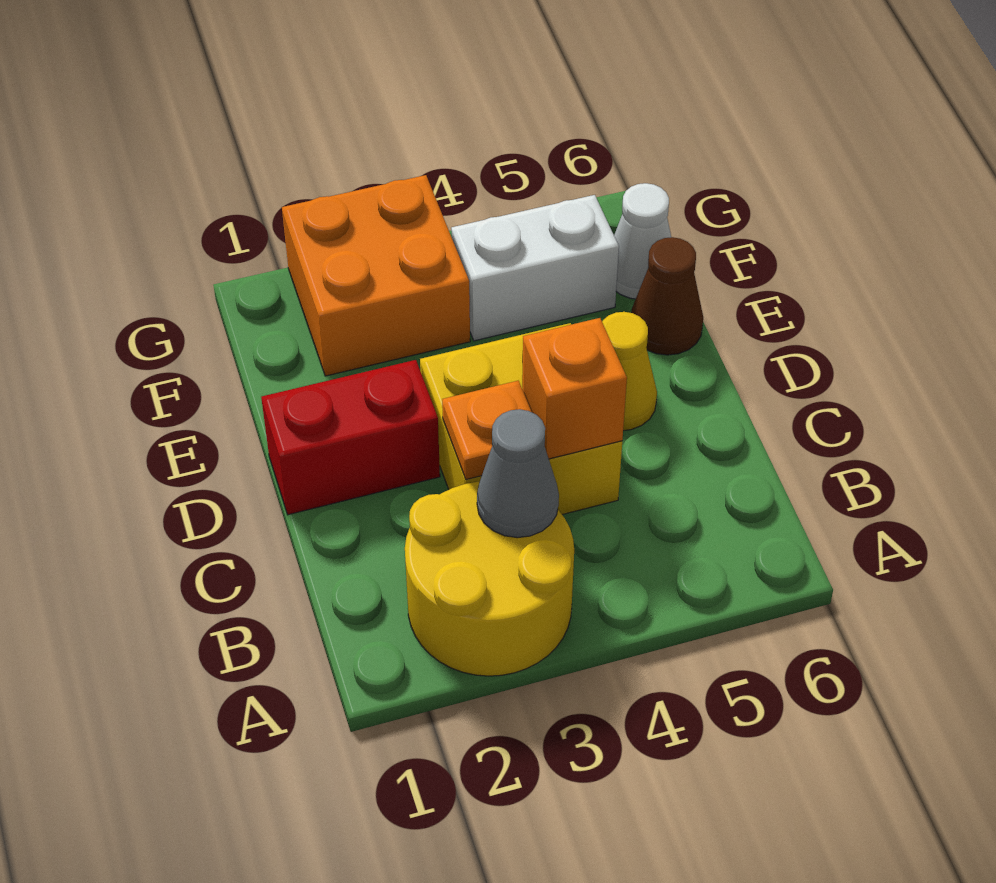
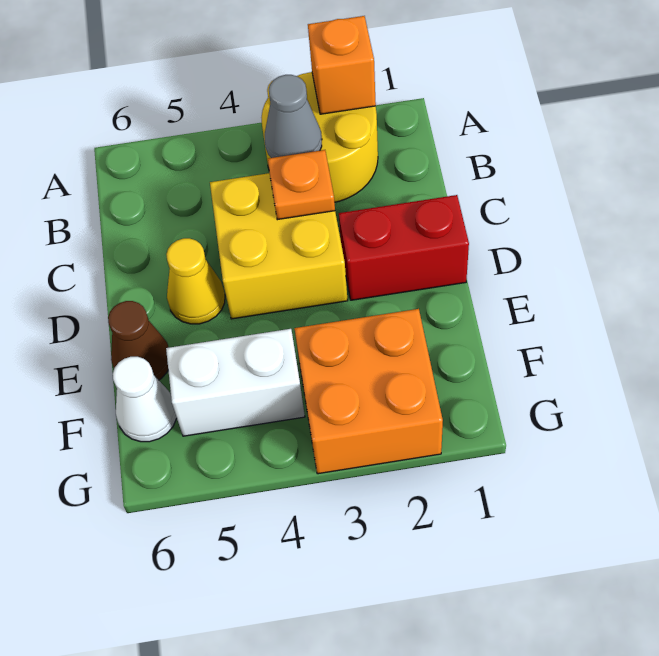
orange 1x1 brick [522,318,627,459] -> orange 1x1 brick moved to [308,16,376,114]

